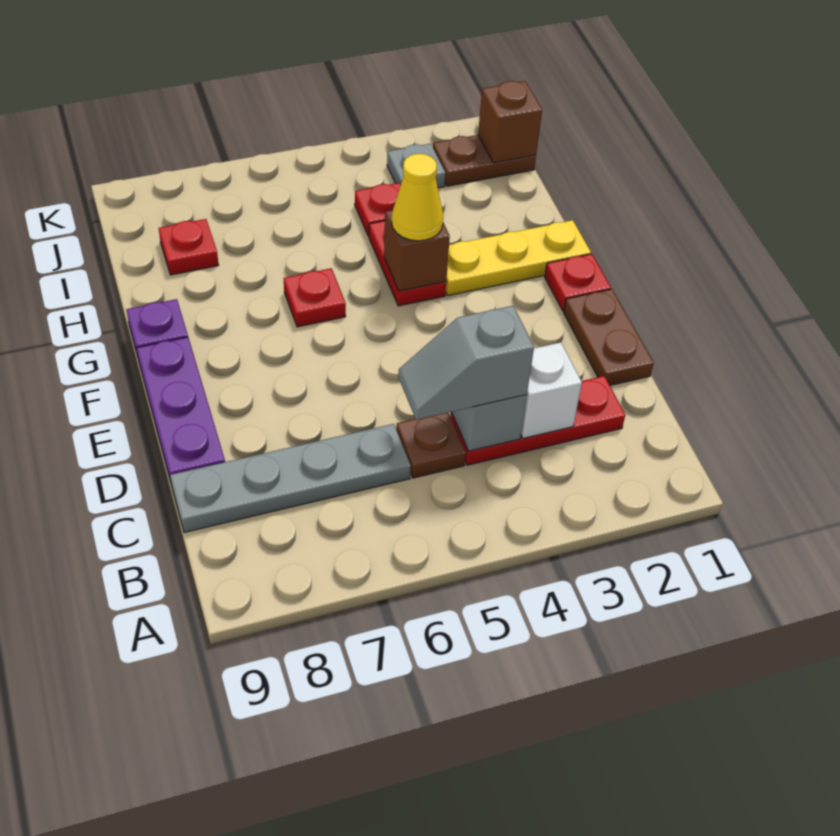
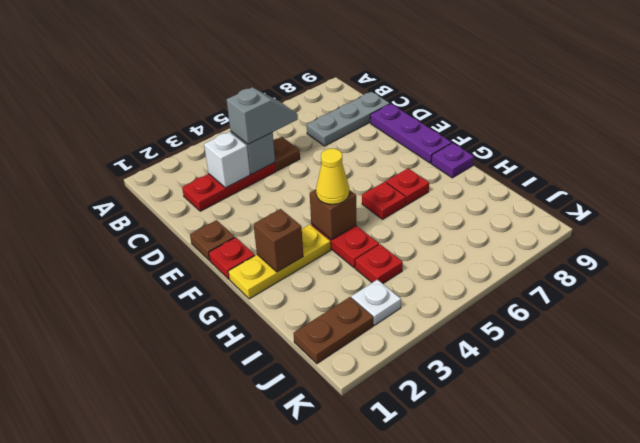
grey 1x4 plate [170,424,411,532] -> grey 1x3 plate [307,92,390,146]
brown 1x2 plate [564,289,654,385] -> brown 1x1 plate [190,220,235,260]
red 1x1 plate [159,219,218,275] -> red 1x1 plate moved to [386,168,429,205]
brown 1x1 brick [478,81,542,163] -> brown 1x1 brick moved to [254,209,303,272]
grey 1x1 plate [387,144,445,188] -> white 1x1 plate [351,279,401,325]

